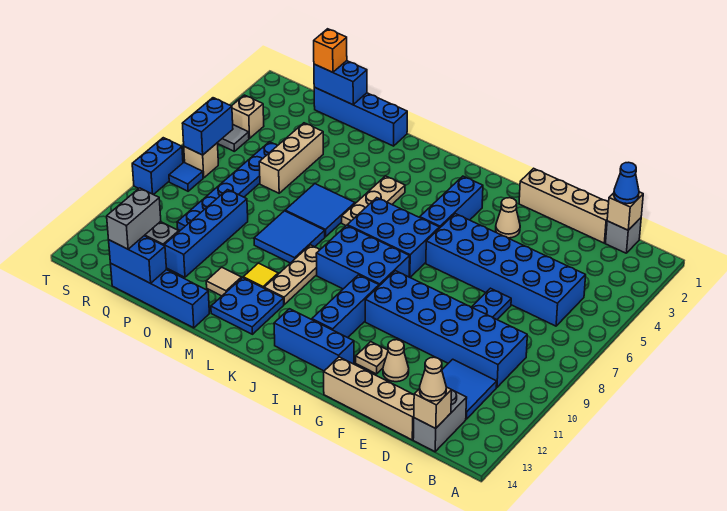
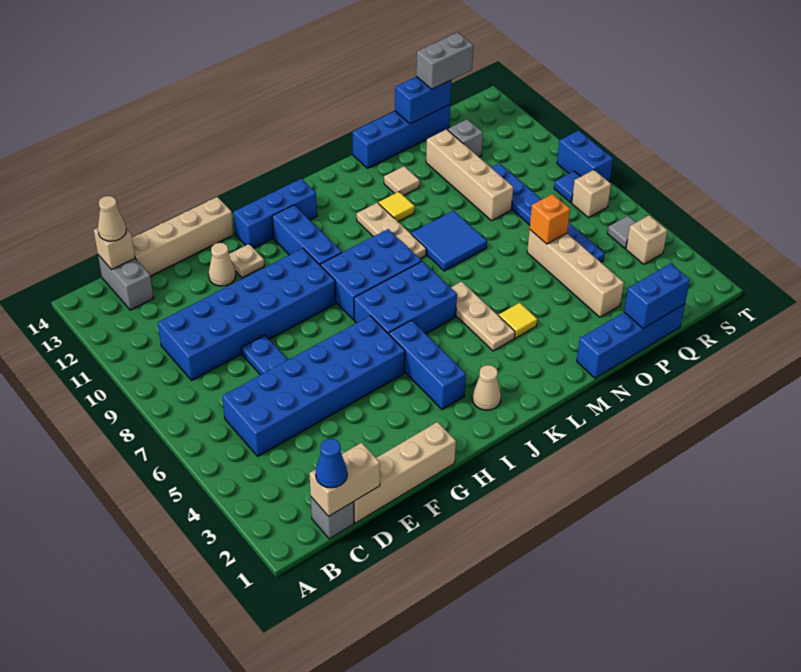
tan 1x1 brick [607,192,643,230] -> tan 1x2 brick [310,443,380,516]
blue 2x2 tile [442,359,497,419] -> none
tan 1x1 cone [496,198,520,238] -> tan 1x1 cone moved to [472,365,501,410]
blue 2x2 plate [211,278,284,334] -> none
none -> yellow 1x1 tile [499,303,537,338]
blue 2x2 tile [285,184,355,237] -> none
tan 1x3 brick [259,123,323,193] -> tan 1x4 brick [527,229,624,317]
blue 1x4 brick [164,190,248,277] -> tan 1x4 brick [426,129,513,221]
orange 1x1 brick [314,29,347,72] -> orange 1x1 brick moved to [530,194,570,244]
grey 1x2 brick [107,188,161,249] -> grey 1x2 brick turned to [416,32,473,89]
blue 1x2 brick [182,98,233,155] -> none

